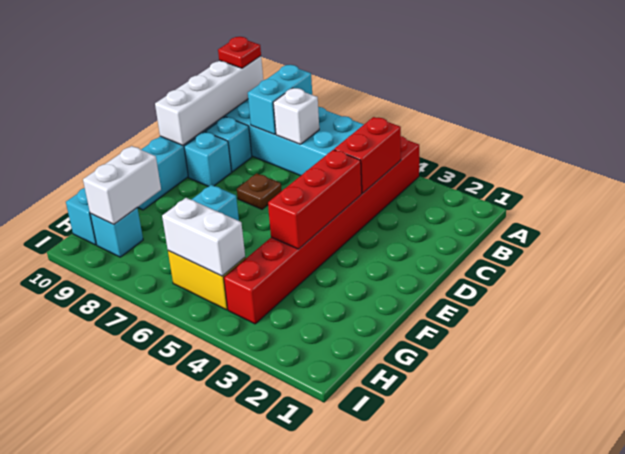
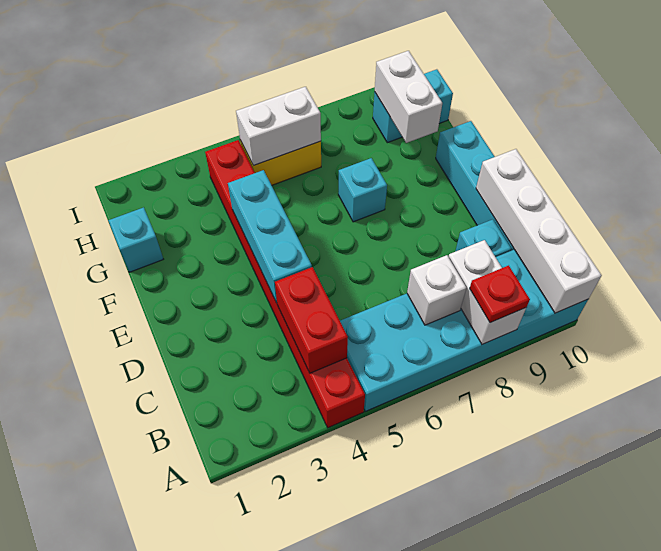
cyan 1x2 brick [248,65,312,134] -> white 1x2 brick [448,240,526,344]
red 1x1 plate [218,37,261,68] -> red 1x1 plate moved to [470,265,530,323]
red 1x3 brick [268,150,362,249] -> cyan 1x3 brick [228,170,312,303]
brown 1x1 plate [237,173,282,209] -> none
cyan 1x1 brick [184,132,232,186] -> cyan 1x1 brick moved to [108,207,163,272]

